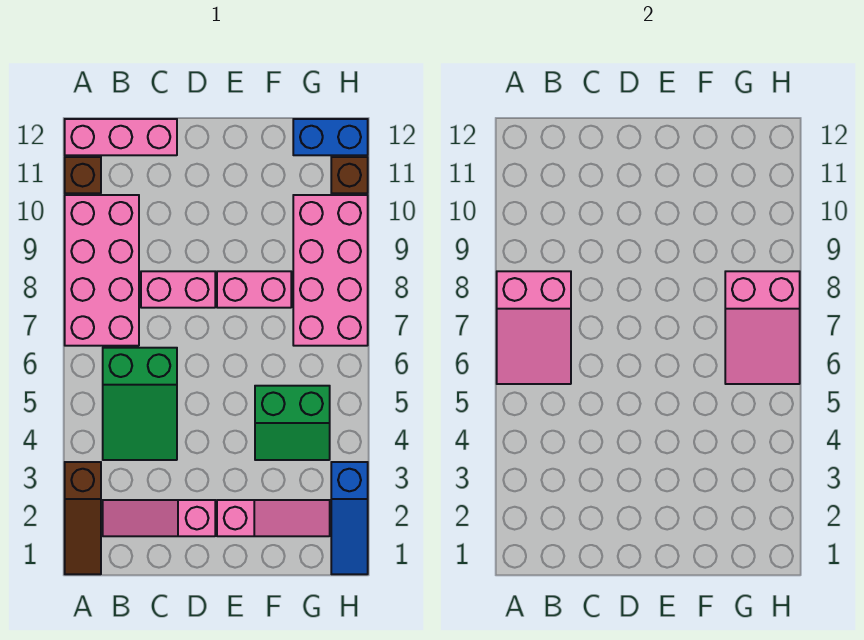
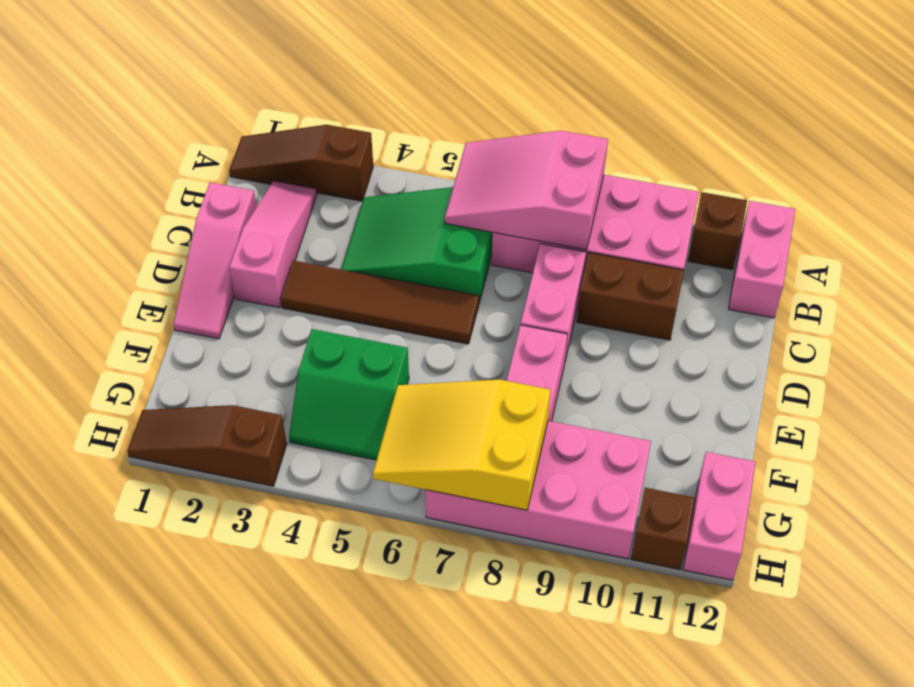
pink 1x3 brick [65,119,177,155] -> pink 1x2 brick [729,201,795,318]
none -> brown 1x2 brick [577,253,684,340]
none -> brown 1x4 tile [281,260,479,344]
pink 1x3 slope [217,500,330,536] -> pink 1x3 slope moved to [173,182,257,339]
green 2x2 slope [255,386,330,460] -> green 2x2 slope turned to [289,329,409,460]
pink 2x3 slope [725,271,800,384] -> yellow 2x3 slope [373,379,551,510]
blue 1x2 brick [293,119,368,155] -> pink 1x2 brick [683,452,756,580]
blue 1x3 slope [331,462,368,574] -> brown 1x3 slope [127,405,287,486]

